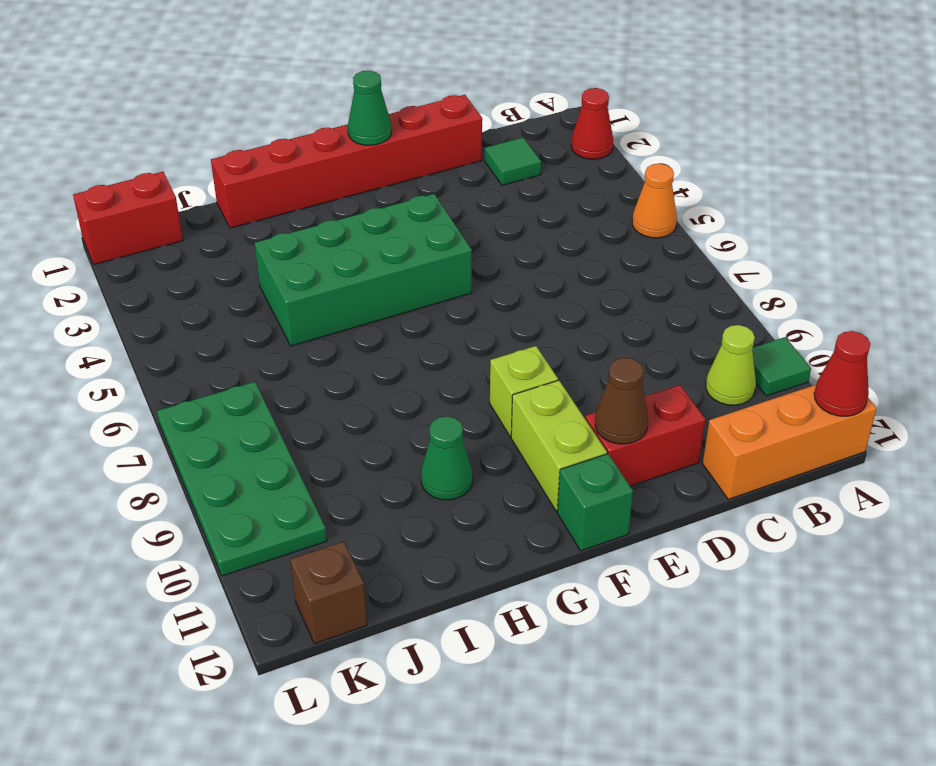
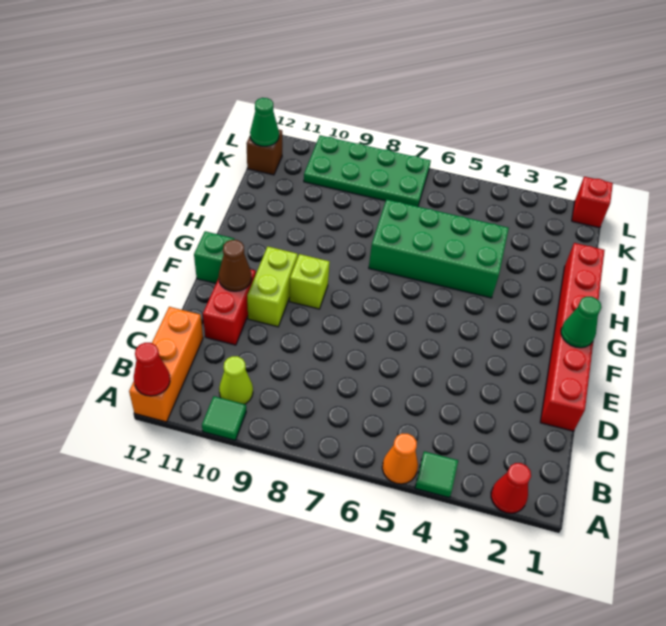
green 1x1 tile [485,138,541,185] -> green 1x1 tile moved to [415,451,458,497]
green 2x4 brick [255,194,472,346] -> green 2x4 brick turned to [369,199,509,298]
lime 1x2 brick [511,380,607,511] -> lime 1x2 brick turned to [247,247,298,327]
green 1x1 cone [421,416,473,500] -> green 1x1 cone moved to [250,98,279,146]
red 1x2 brick [73,172,183,264] -> red 1x1 brick [572,177,613,228]

